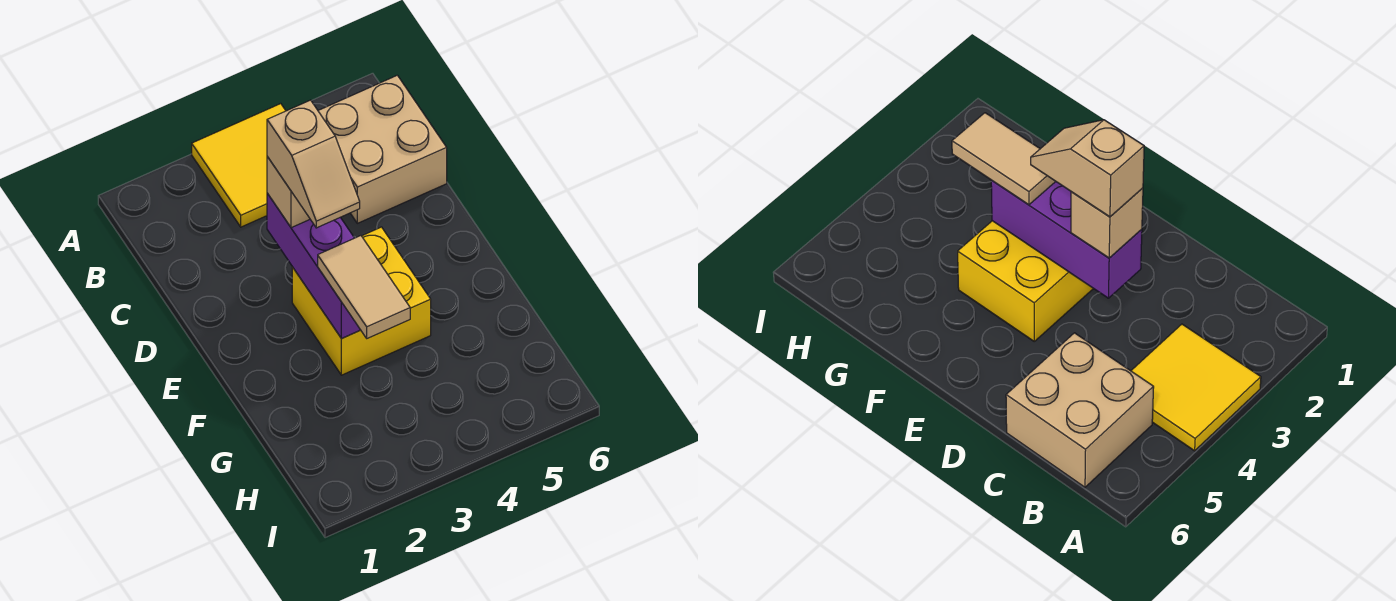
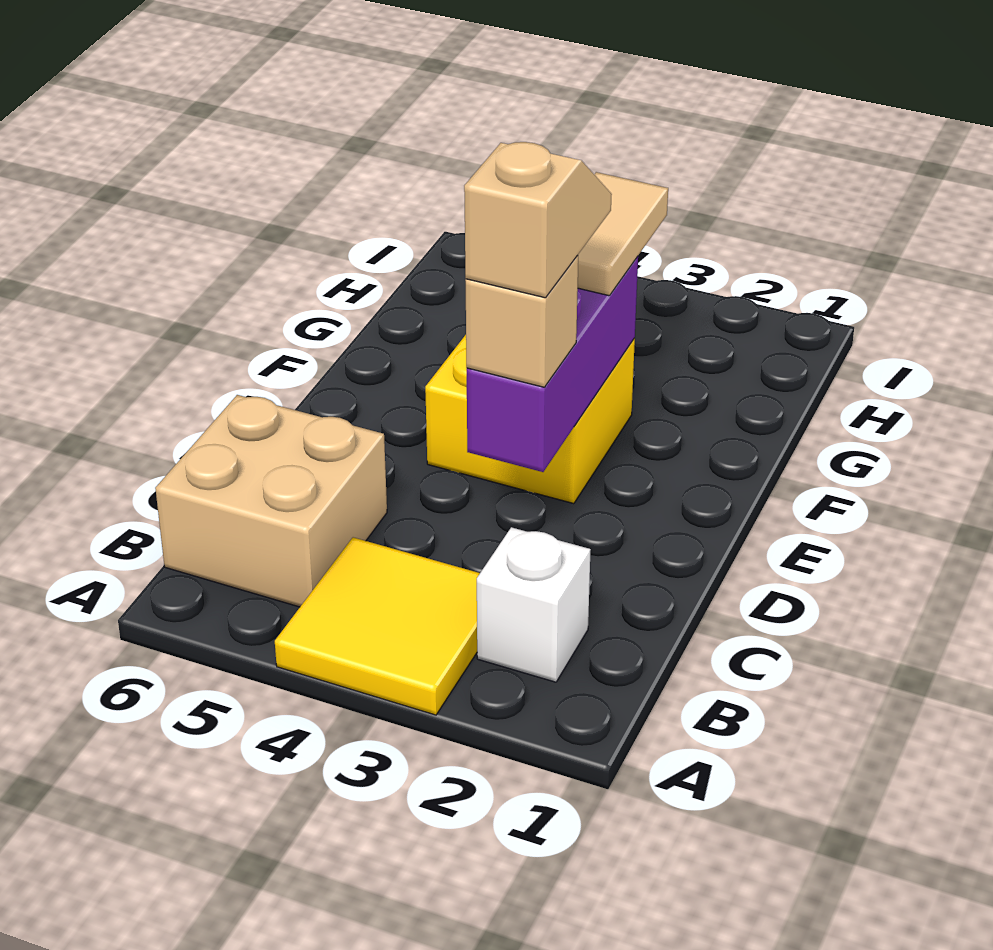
none -> white 1x1 brick [477,527,591,682]

